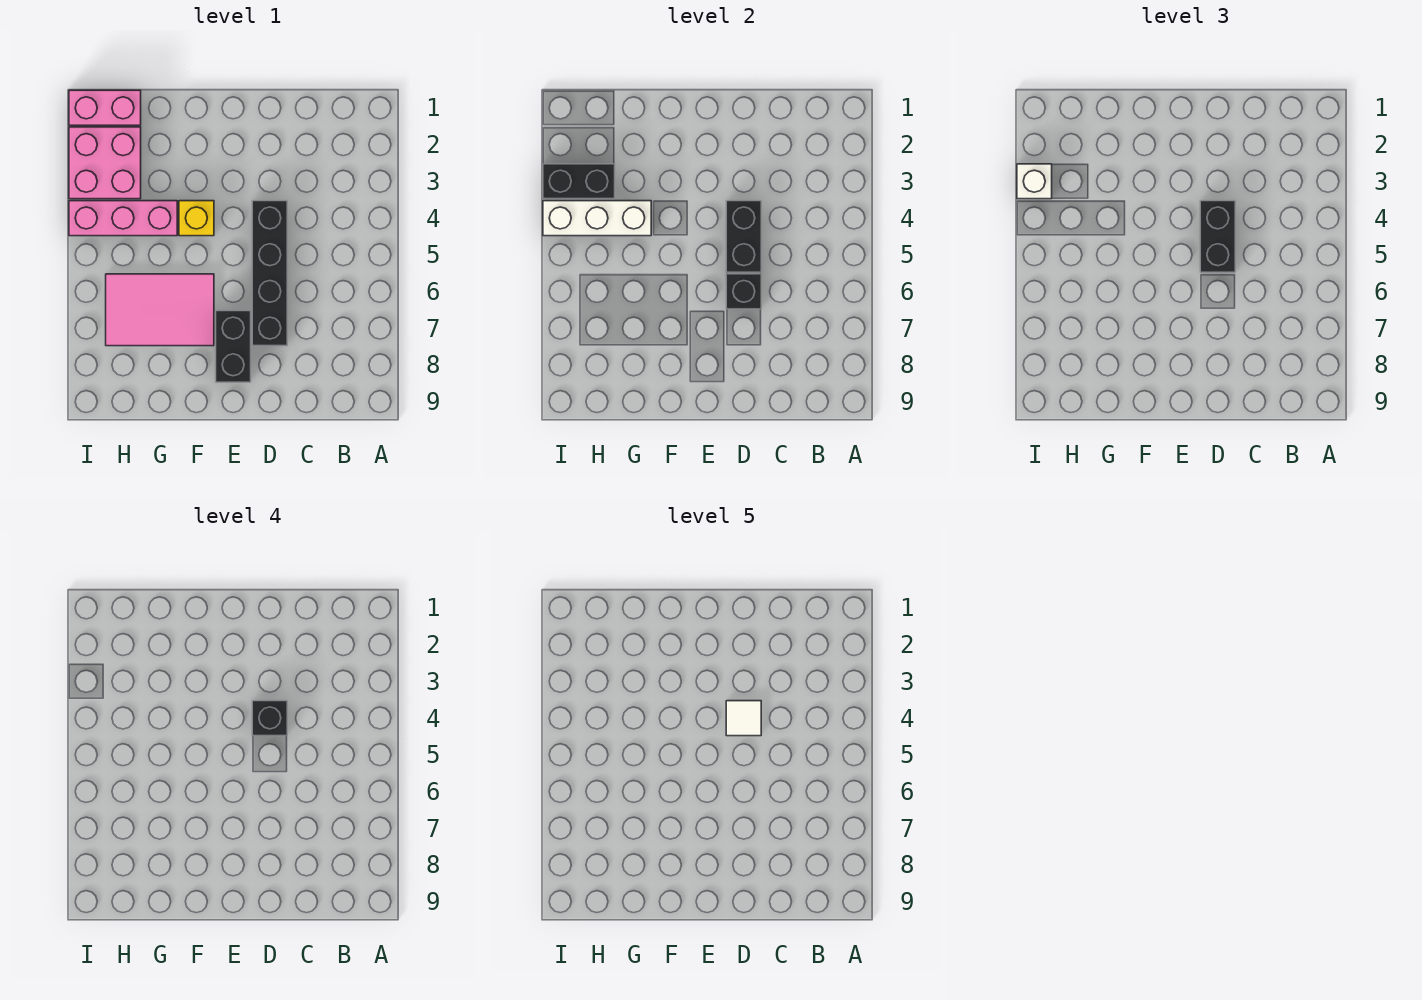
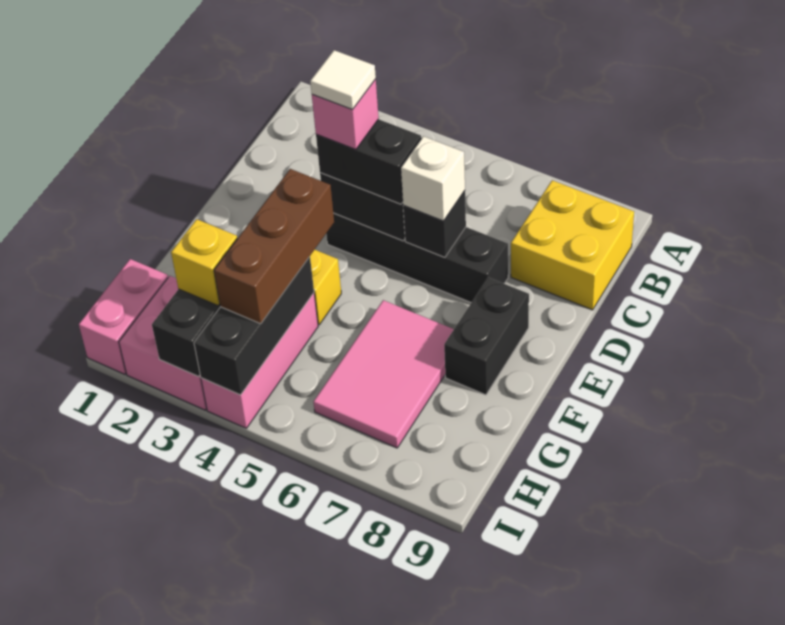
none -> yellow 2x2 brick [511,180,634,310]
black 1x1 brick [252,701,287,736] -> pink 1x1 brick [312,80,379,149]
black 1x2 brick [216,311,251,382] -> black 1x2 brick turned to [444,277,529,395]
none -> brown 1x3 brick [214,169,334,324]
white 1x3 brick [543,201,651,236] -> black 1x3 brick [194,257,314,395]
none -> yellow 1x1 brick [171,219,237,306]
white 1x1 brick [1017,164,1052,199] -> white 1x1 brick moved to [401,136,465,221]

